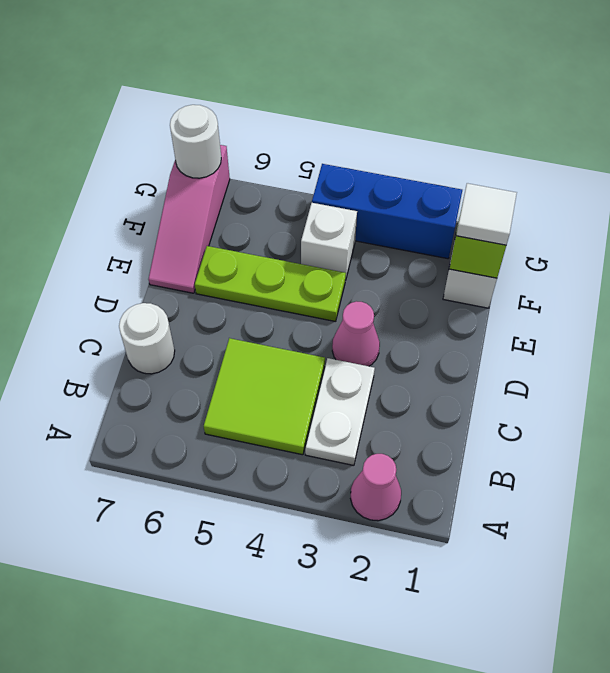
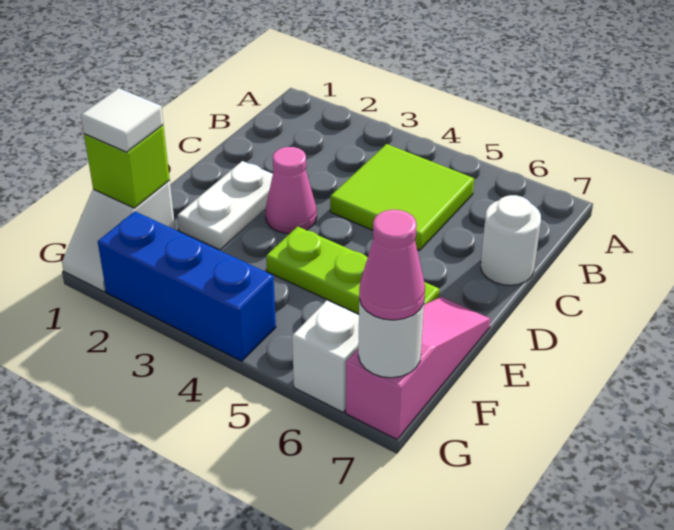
pink 1x1 cone [351,454,401,521] -> pink 1x1 cone moved to [359,210,425,320]
white 1x2 plate [305,358,375,465] -> white 1x2 plate moved to [177,161,273,250]
white 1x1 brick [301,203,357,280] -> white 1x1 brick moved to [292,300,359,412]

